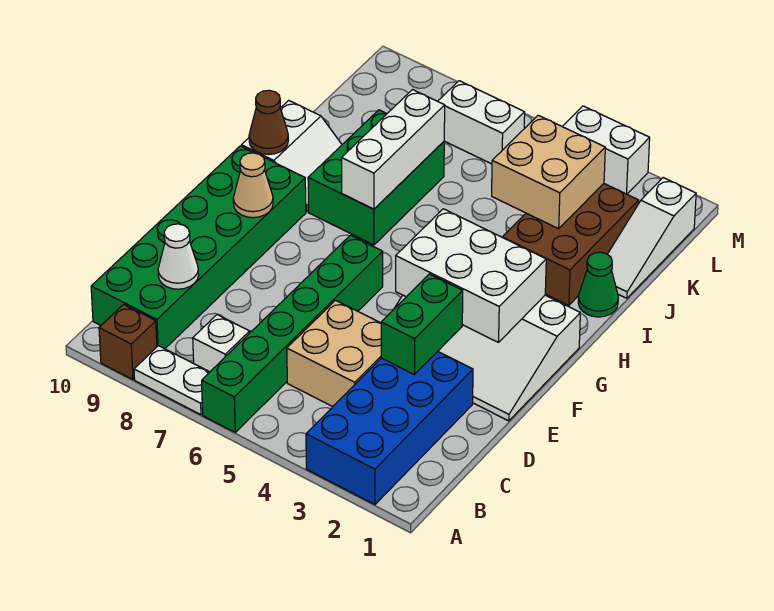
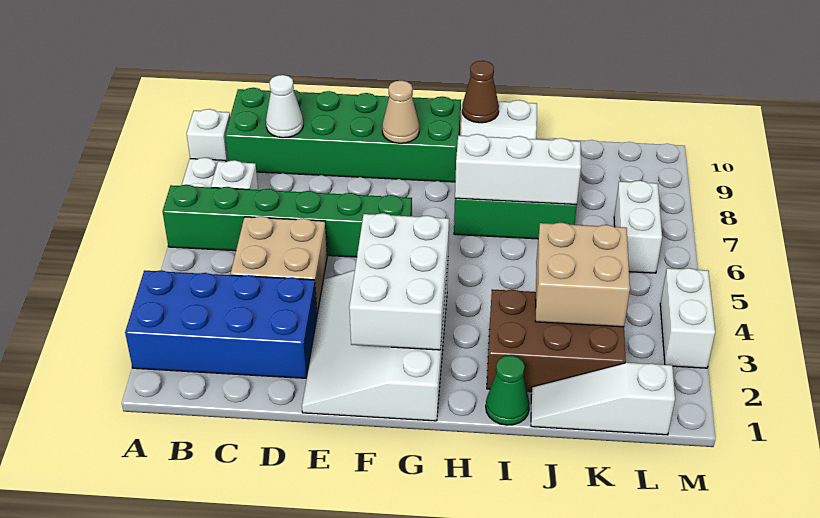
brown 1x1 brick [99,304,157,379] -> white 1x1 brick [187,109,230,162]
green 1x2 brick [381,274,463,375] -> none

